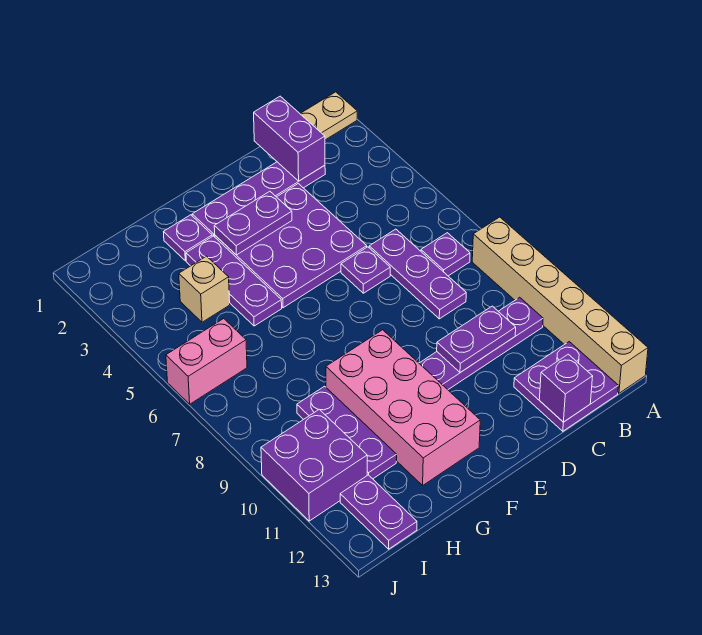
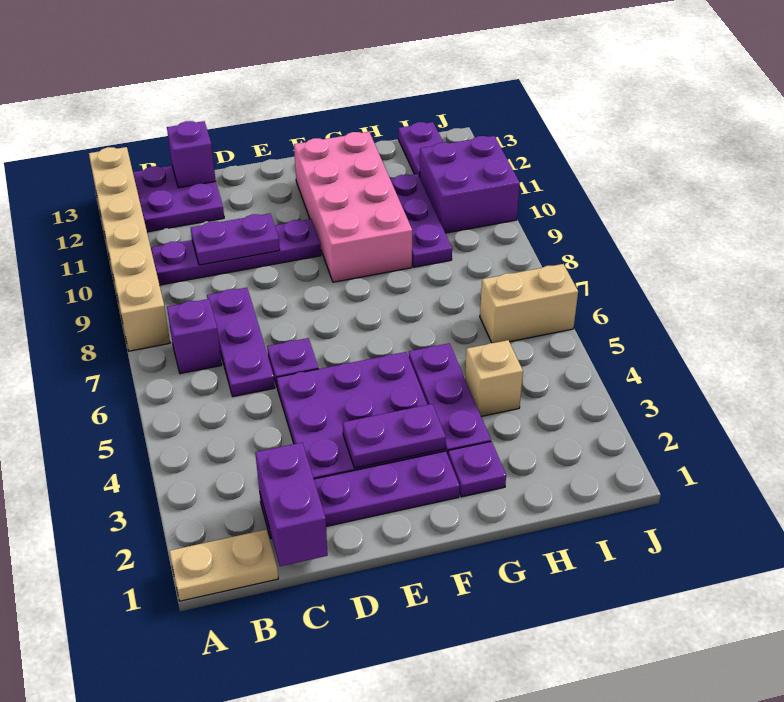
purple 1x1 plate [421,233,470,276] -> purple 1x1 brick [167,299,222,374]
pink 1x2 brick [166,319,247,404] -> tan 1x2 brick [480,264,578,343]

